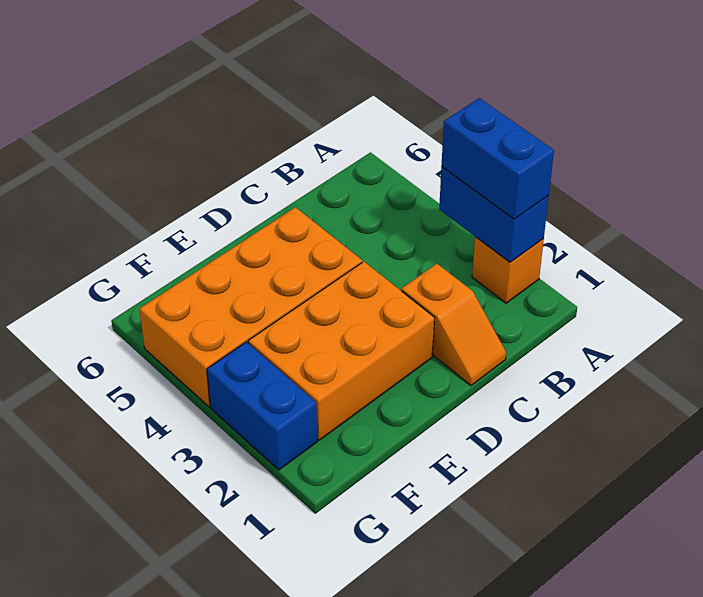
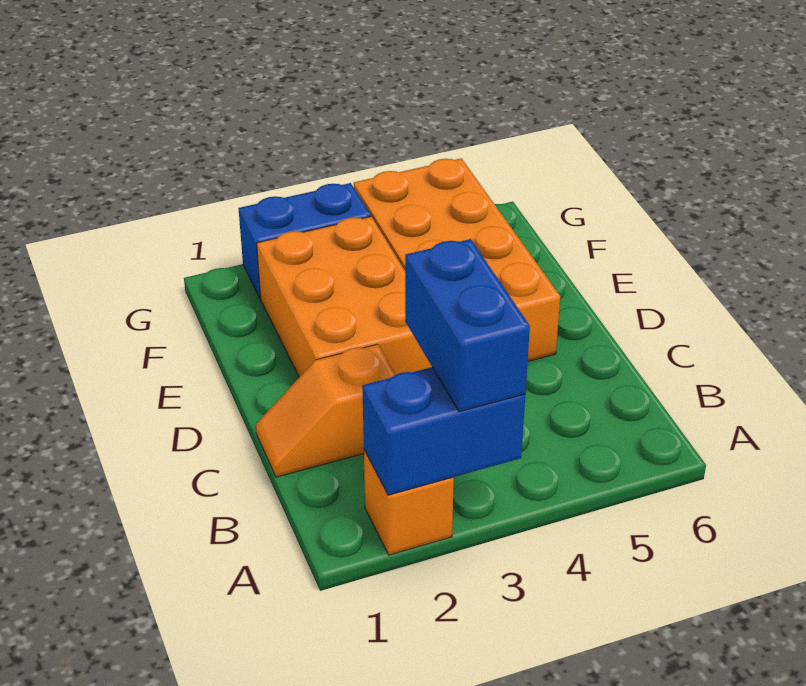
blue 1x2 brick [442,98,554,219] -> blue 1x2 brick turned to [405,239,530,412]

